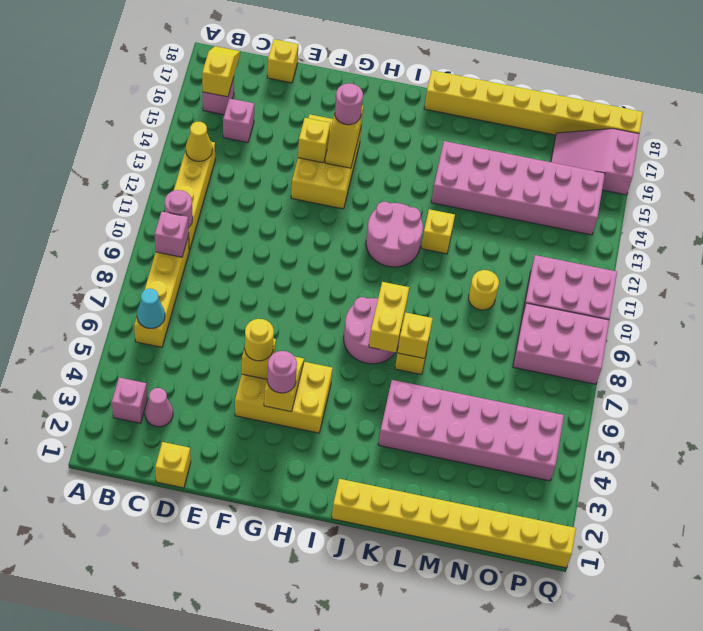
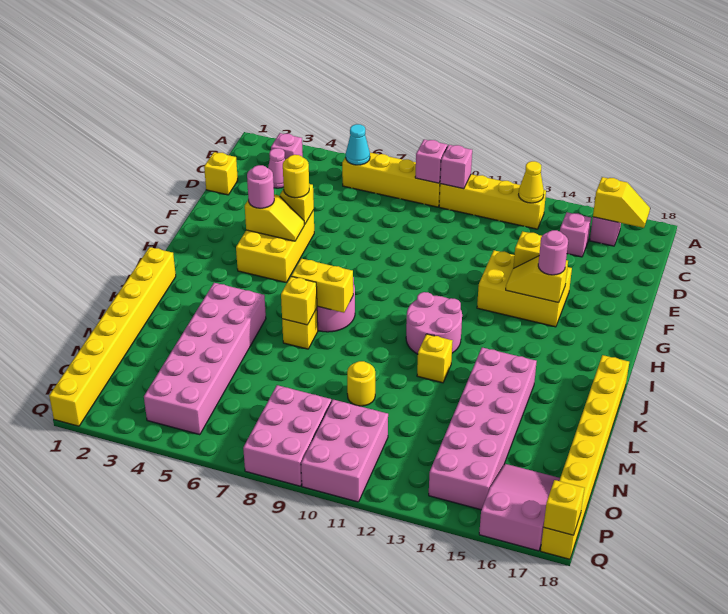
pink 1x1 round brick [165,190,193,228] -> pink 1x1 brick [440,145,472,189]
yellow 1x1 brick [267,39,299,83] -> yellow 1x1 brick moved to [544,480,584,535]

